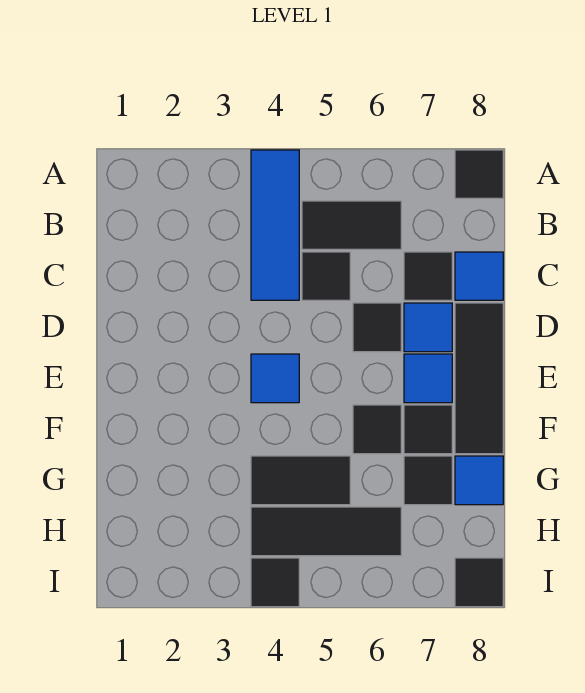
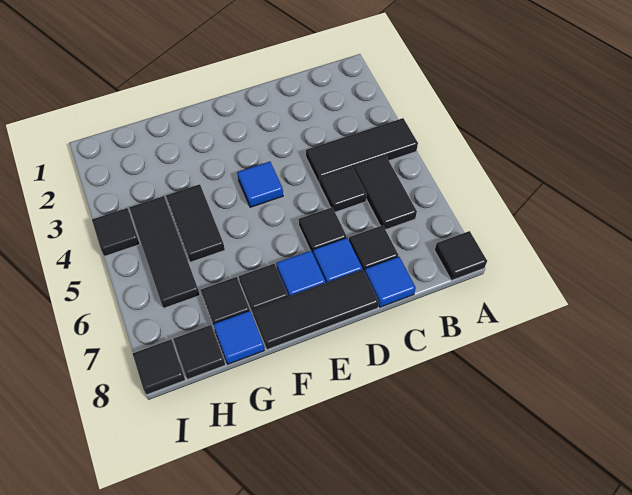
blue 1x3 tile [251,150,299,300] -> black 1x3 tile [306,118,418,184]
black 1x1 tile [353,405,401,454] -> black 1x1 tile moved to [173,325,225,379]

